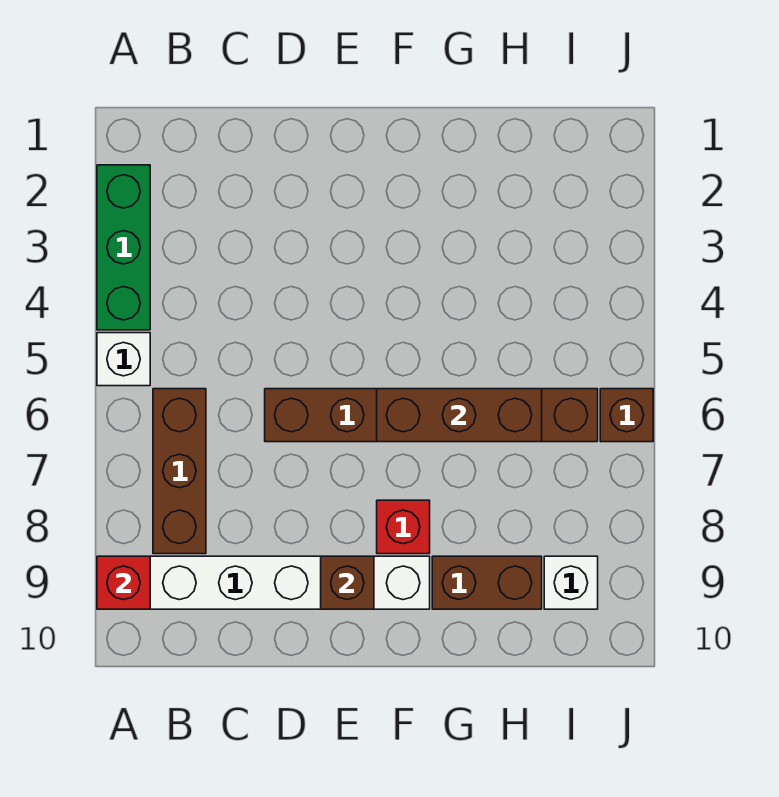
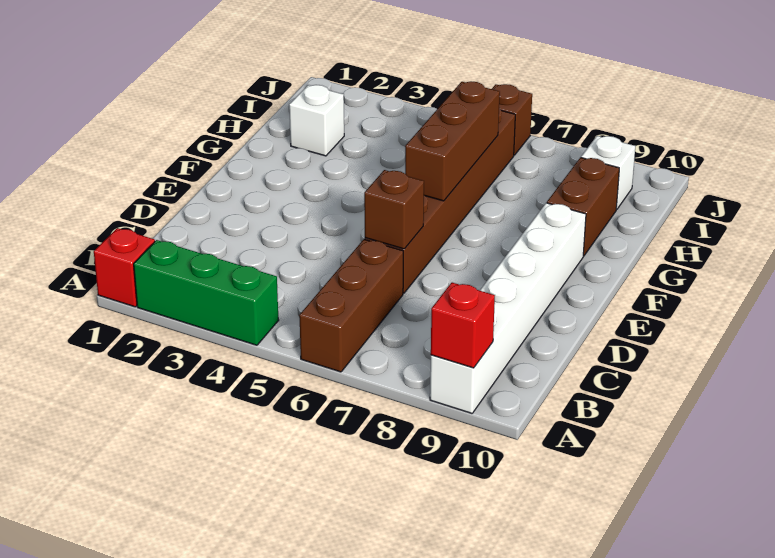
white 1x1 brick [97,333,150,386] -> white 1x1 brick moved to [289,85,344,156]
brown 1x3 brick [153,389,206,554] -> brown 1x3 brick turned to [299,239,403,372]
brown 1x1 brick [321,556,374,609] -> brown 1x1 brick moved to [364,170,424,249]
red 1x1 brick [377,500,430,554] -> red 1x1 brick moved to [94,228,155,307]

